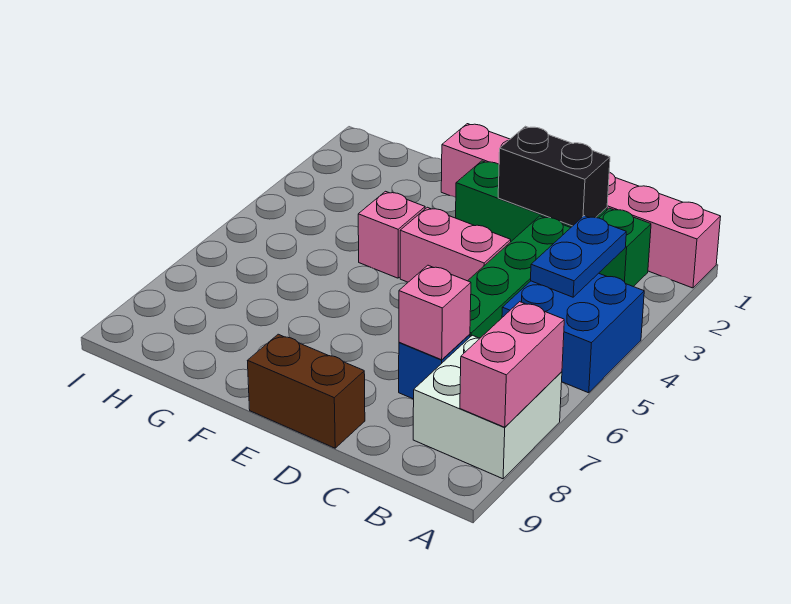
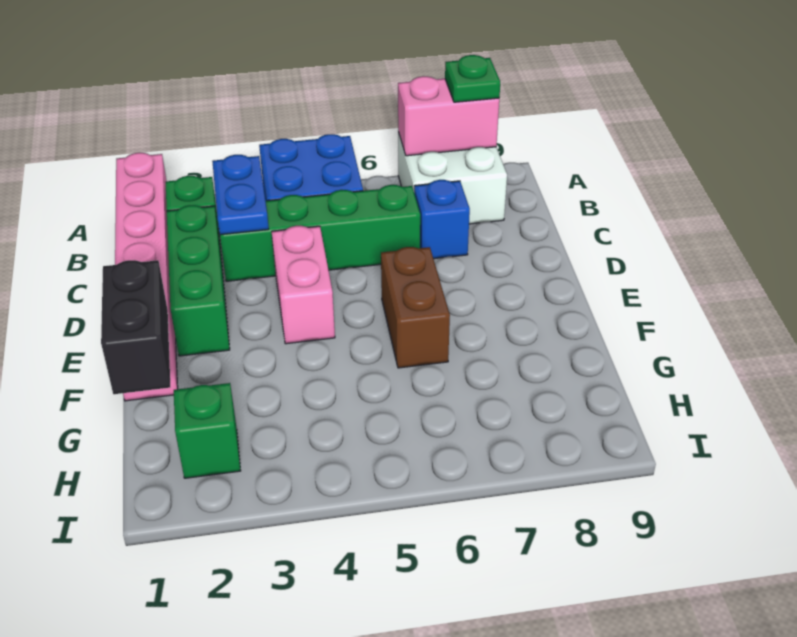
none -> green 1x1 plate [445,55,500,102]
blue 1x2 plate [531,216,626,297] -> blue 1x2 plate turned to [212,155,269,235]
black 1x2 brick [498,126,610,226] -> black 1x2 brick moved to [101,260,170,394]
pink 1x1 brick [399,265,471,360] -> none
brown 1x2 brick [247,334,365,448] -> brown 1x2 brick moved to [381,247,450,368]
pink 1x1 brick [358,191,425,278] -> none
none -> green 1x1 brick [174,383,241,478]

